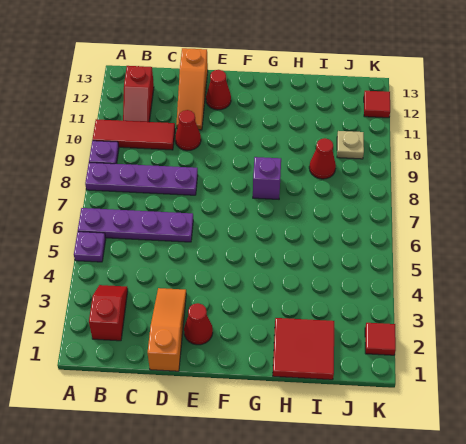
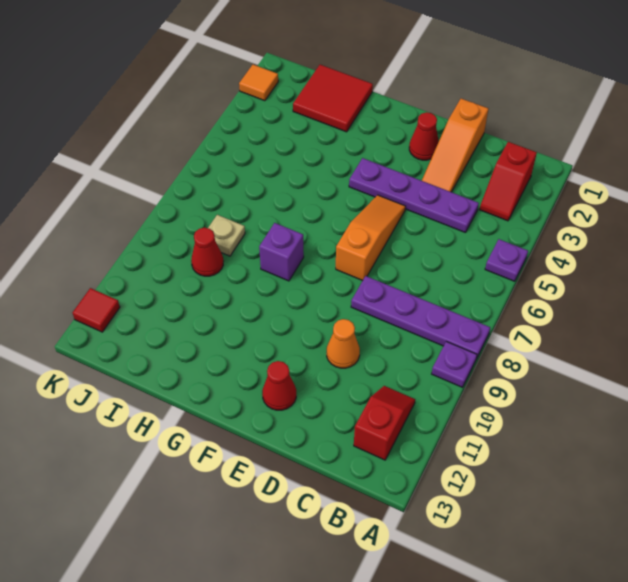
purple 1x4 plate [78,208,193,242] -> purple 1x4 plate moved to [349,158,479,233]
red 1x3 tile [93,119,175,150] -> none
red 1x1 cone [175,110,201,151] -> orange 1x1 cone [327,319,360,368]
orange 1x3 slope [176,48,208,130] -> orange 1x3 slope moved to [336,195,406,281]
tan 1x1 plate [337,131,364,159] -> tan 1x1 plate moved to [208,215,245,256]
red 1x1 tile [365,323,396,355] -> orange 1x1 tile [239,65,278,101]

